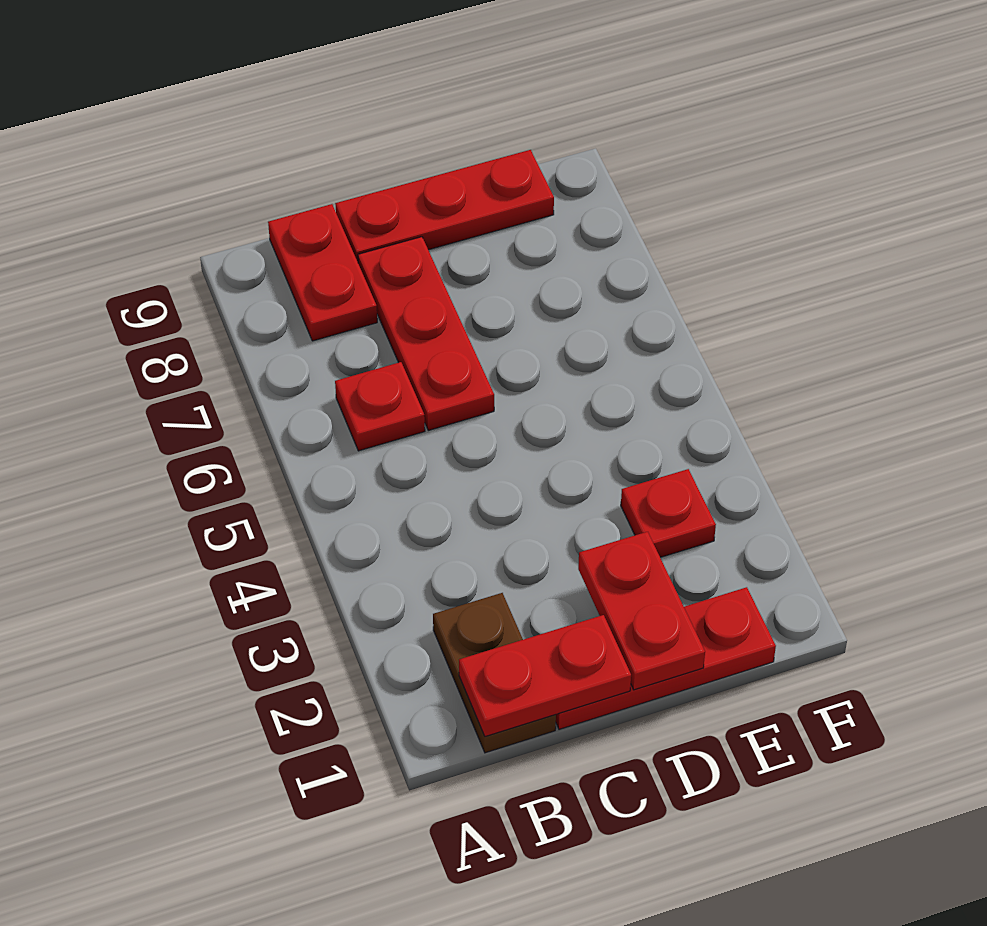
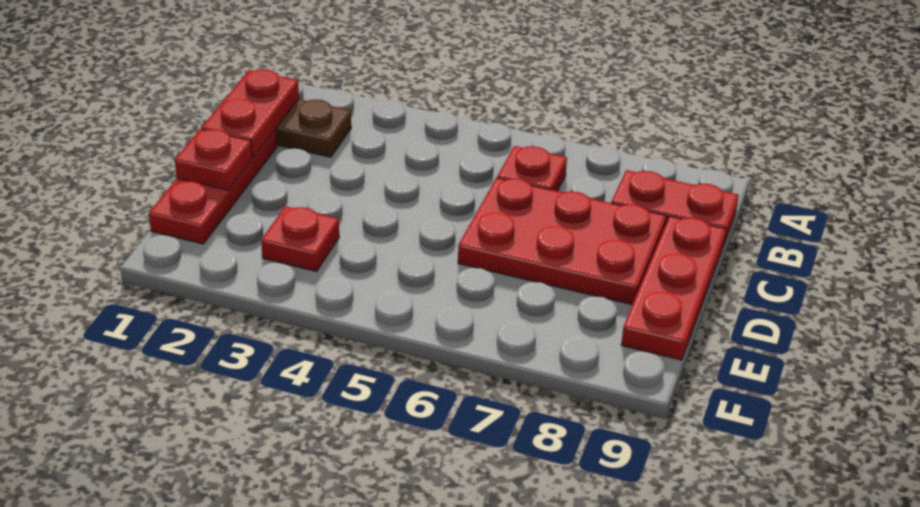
red 1x3 plate [358,237,494,430] -> red 2x3 plate [458,178,666,305]
red 1x2 plate [578,532,705,690] -> red 1x1 plate [175,129,252,190]

